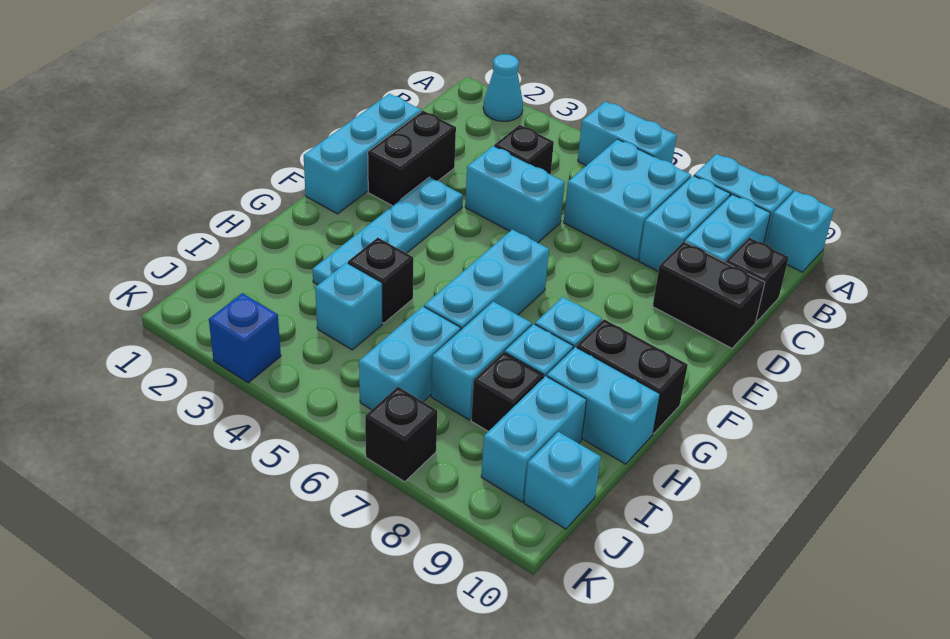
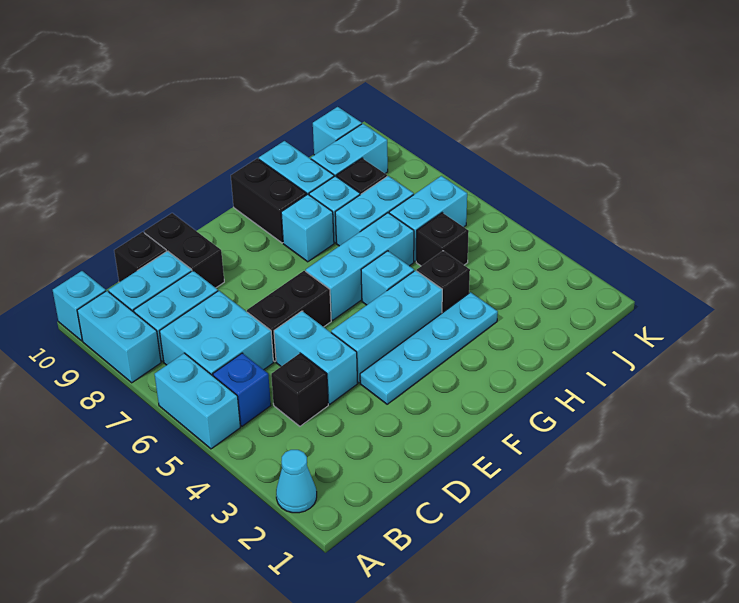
cyan 1x3 brick [304,94,421,214] -> cyan 1x3 brick moved to [331,271,442,383]
black 1x2 brick [368,111,456,206] -> black 1x2 brick moved to [247,271,331,361]
cyan 1x1 brick [315,263,382,350] -> cyan 1x1 brick moved to [361,251,414,305]
blue 1x1 brick [209,293,281,383] -> blue 1x1 brick moved to [213,353,271,426]
black 1x1 brick [365,387,437,482] -> black 1x1 brick moved to [416,213,469,266]

